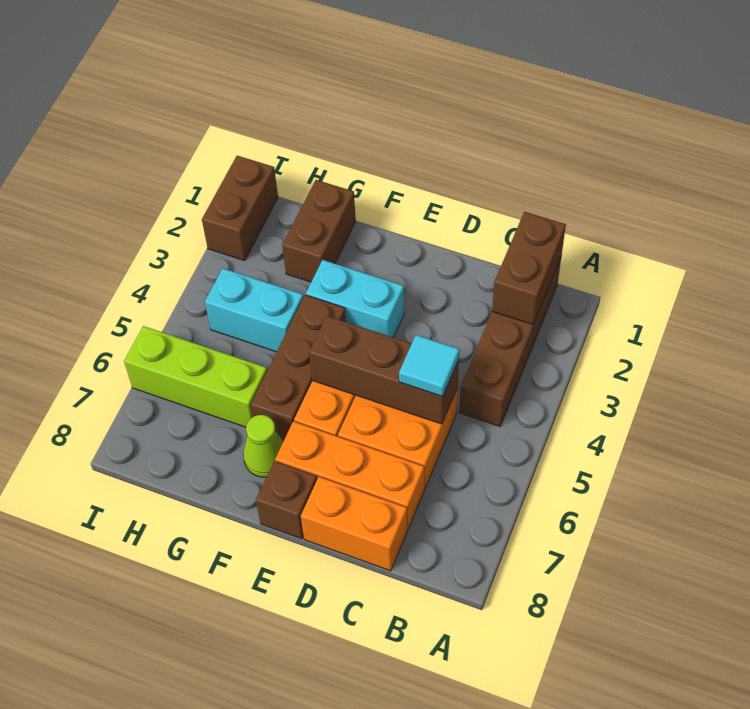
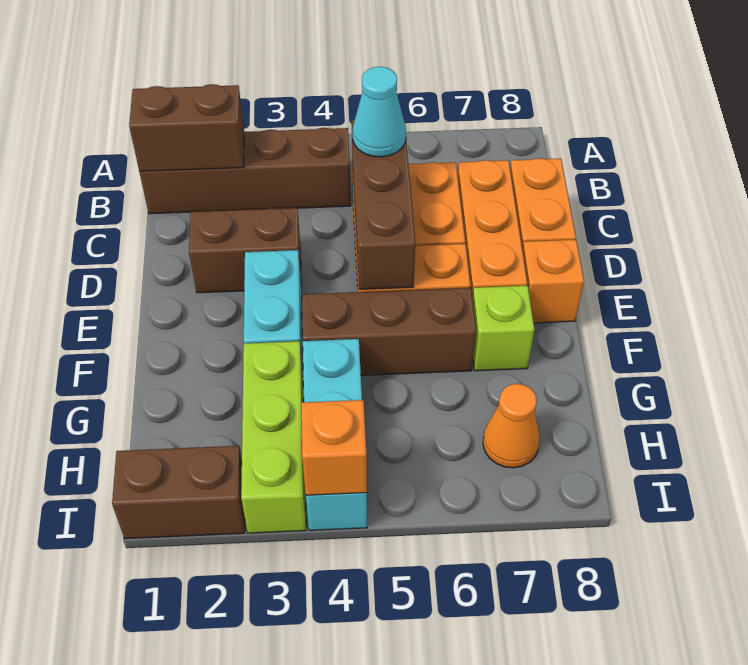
cyan 1x1 tile [399,335,459,396] -> cyan 1x1 cone [352,67,406,157]
brown 1x1 brick [256,461,317,539] -> orange 1x1 brick [522,240,584,323]
lime 1x1 cone [243,415,283,477] -> lime 1x1 brick [472,286,535,371]
brown 1x2 brick [282,180,356,282] -> brown 1x2 brick moved to [189,208,301,293]
cyan 1x2 brick [205,268,303,352] -> cyan 1x3 brick [303,339,367,530]
lime 1x3 brick [124,326,267,427] -> lime 1x3 brick moved to [241,341,306,533]
none -> orange 1x1 cone [483,384,540,468]
none -> orange 1x1 brick [301,400,367,495]

